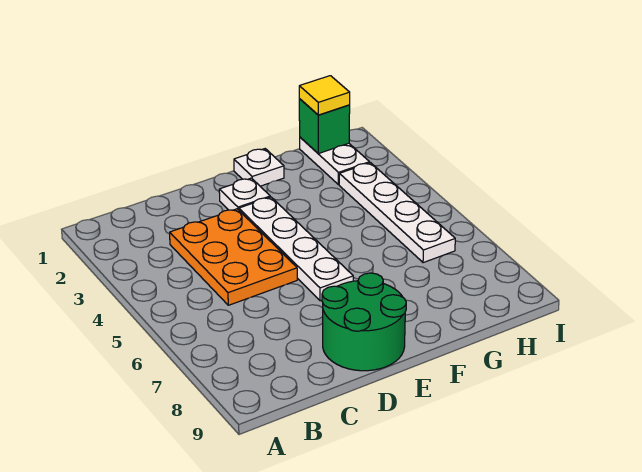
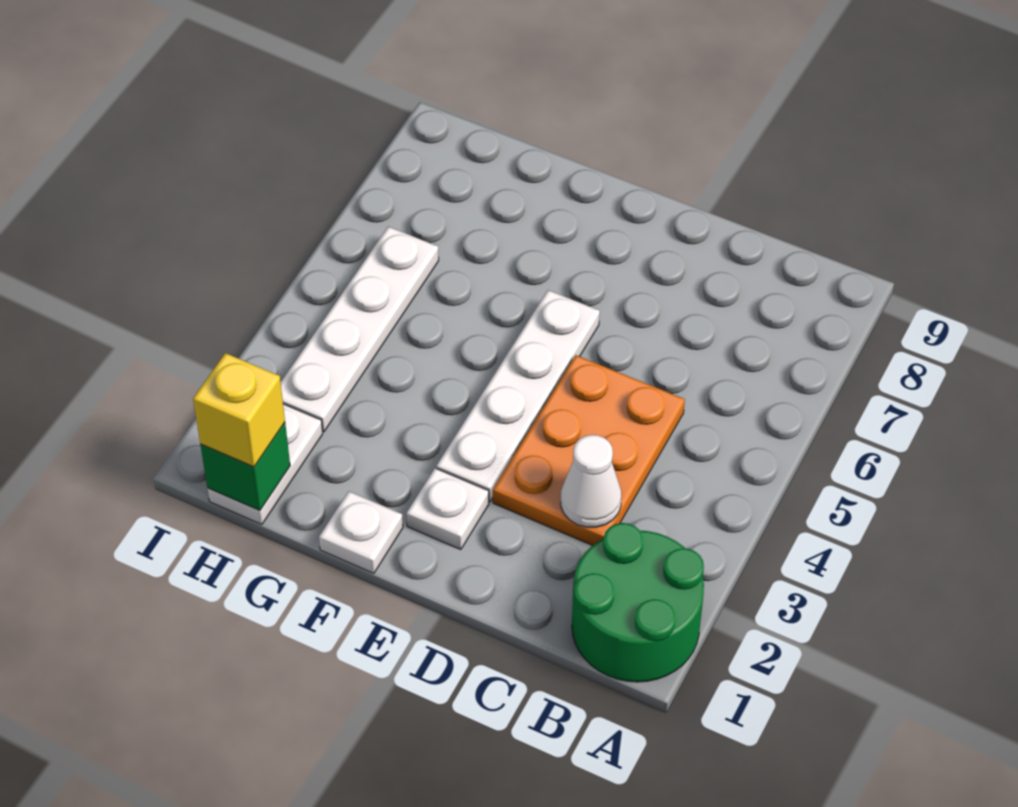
none -> white 1x1 cone [561,435,621,527]
green 2x2 round brick [322,273,406,371] -> green 2x2 round brick moved to [572,523,704,682]
yellow 1x1 tile [299,76,350,115] -> yellow 1x1 brick [193,353,285,467]

